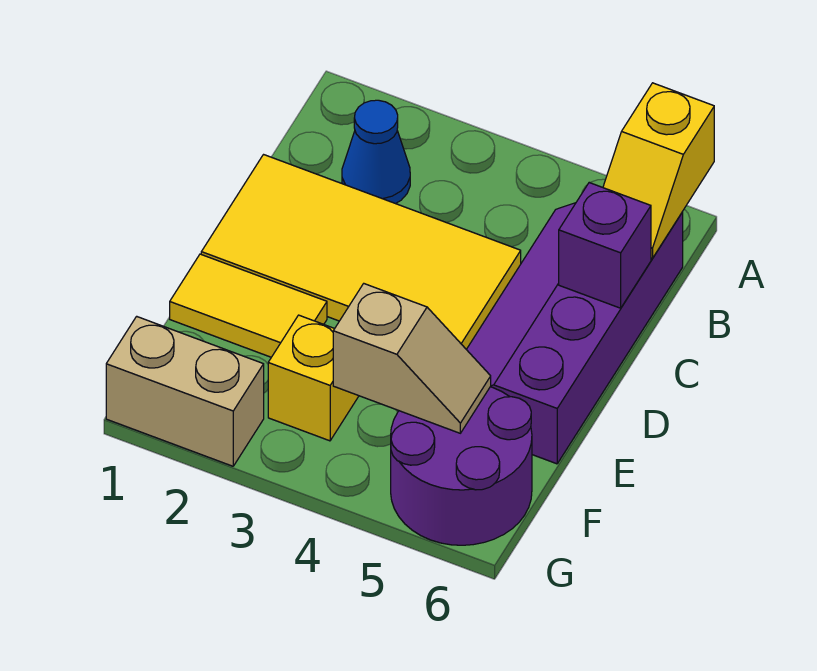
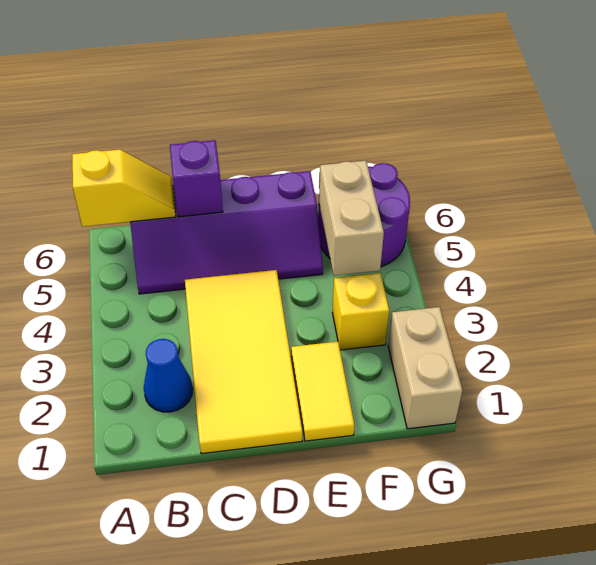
tan 1x2 slope [333,284,491,433] -> tan 1x2 brick [319,161,384,276]

